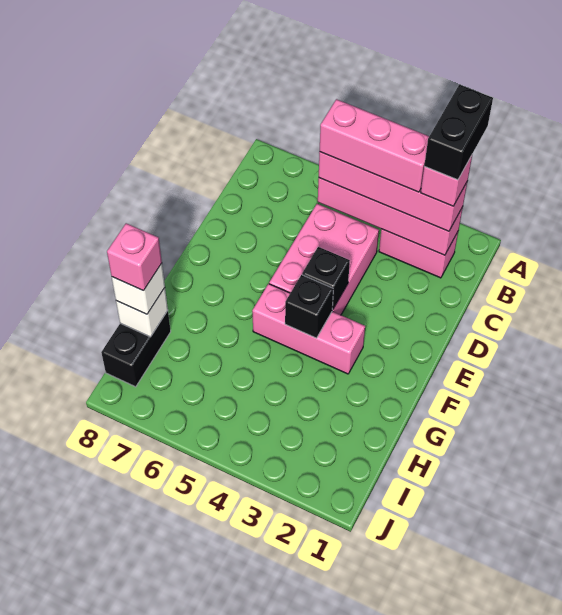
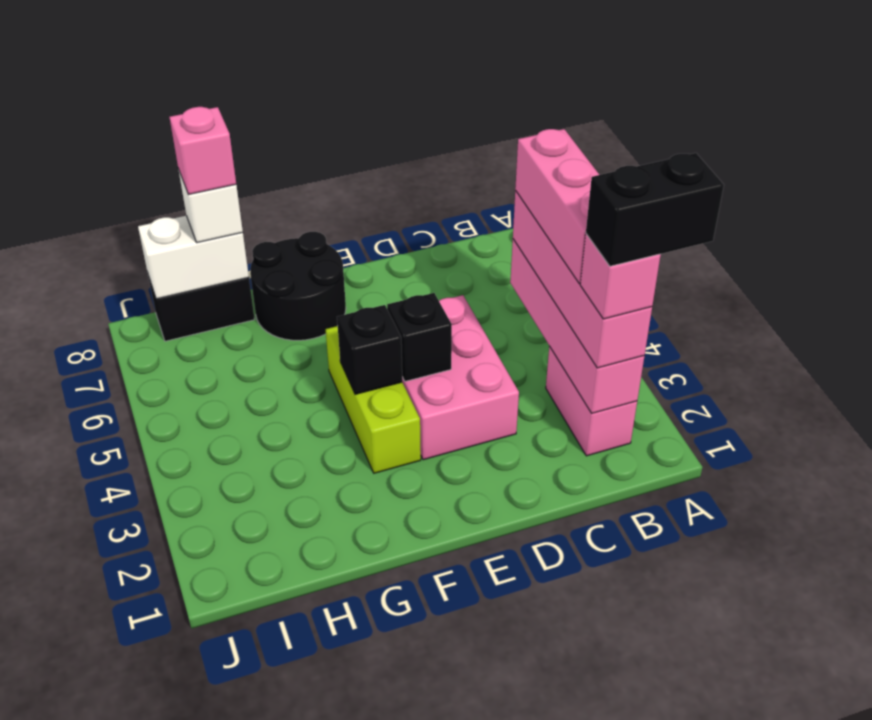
pink 2x3 brick [269,204,379,315] -> pink 2x3 brick turned to [402,295,519,460]
pink 1x3 brick [252,284,365,374] -> lime 1x3 brick [326,326,421,473]
none -> black 2x2 round brick [250,232,346,340]
white 1x1 brick [116,288,168,337] -> white 1x2 brick [138,216,249,299]

